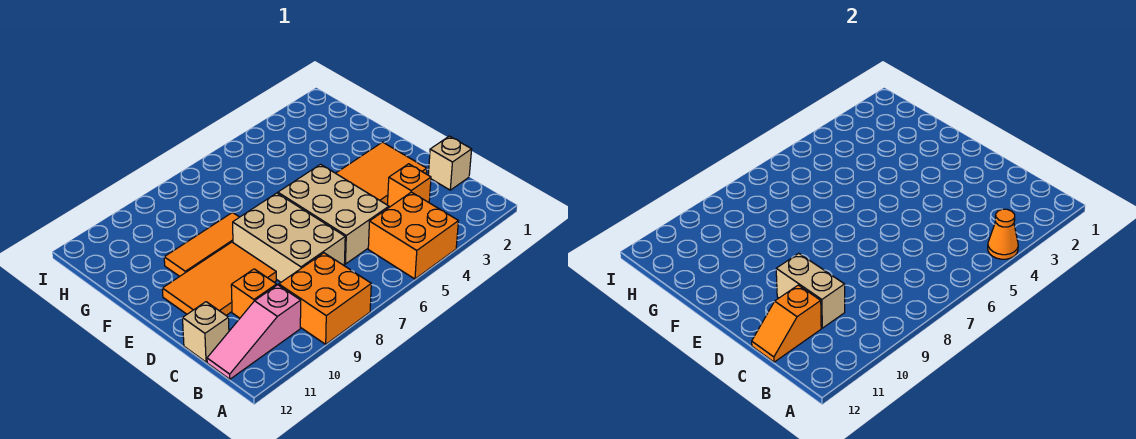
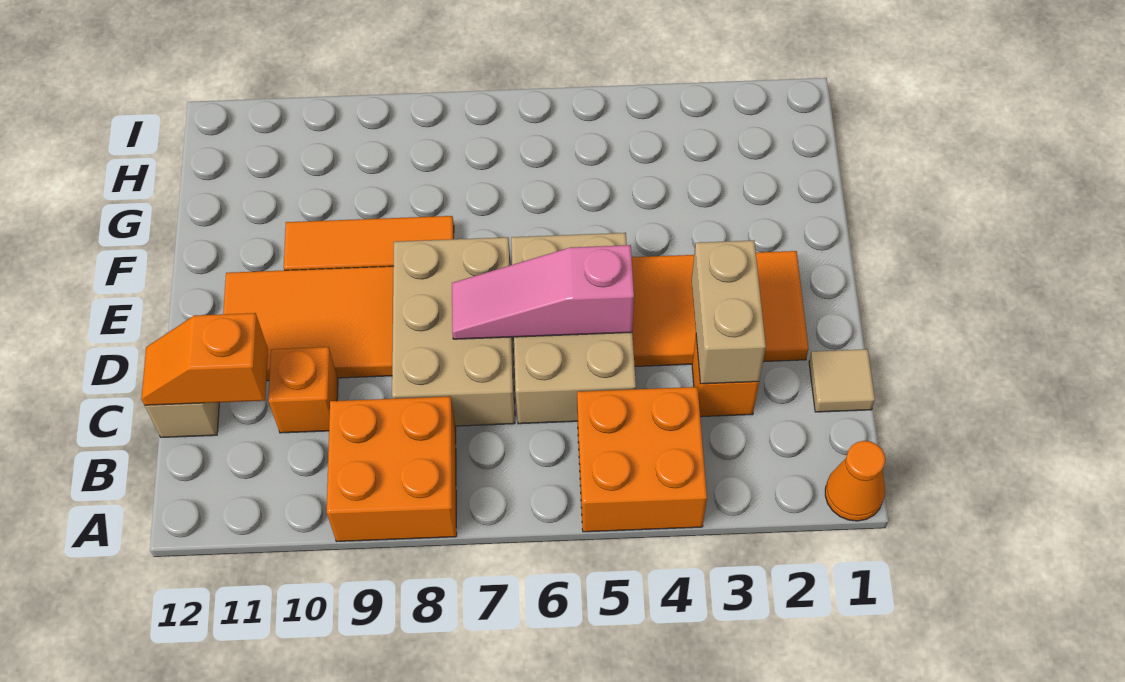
orange 1x1 cone [988,209,1018,259] -> orange 1x1 cone moved to [825,441,885,521]
pink 1x3 slope [207,285,301,379] -> pink 1x3 slope moved to [452,245,634,339]
tan 1x1 brick [428,136,472,190] -> tan 1x1 tile [809,349,875,412]
tan 1x2 brick [776,253,845,328] -> tan 1x2 brick moved to [692,240,766,384]

